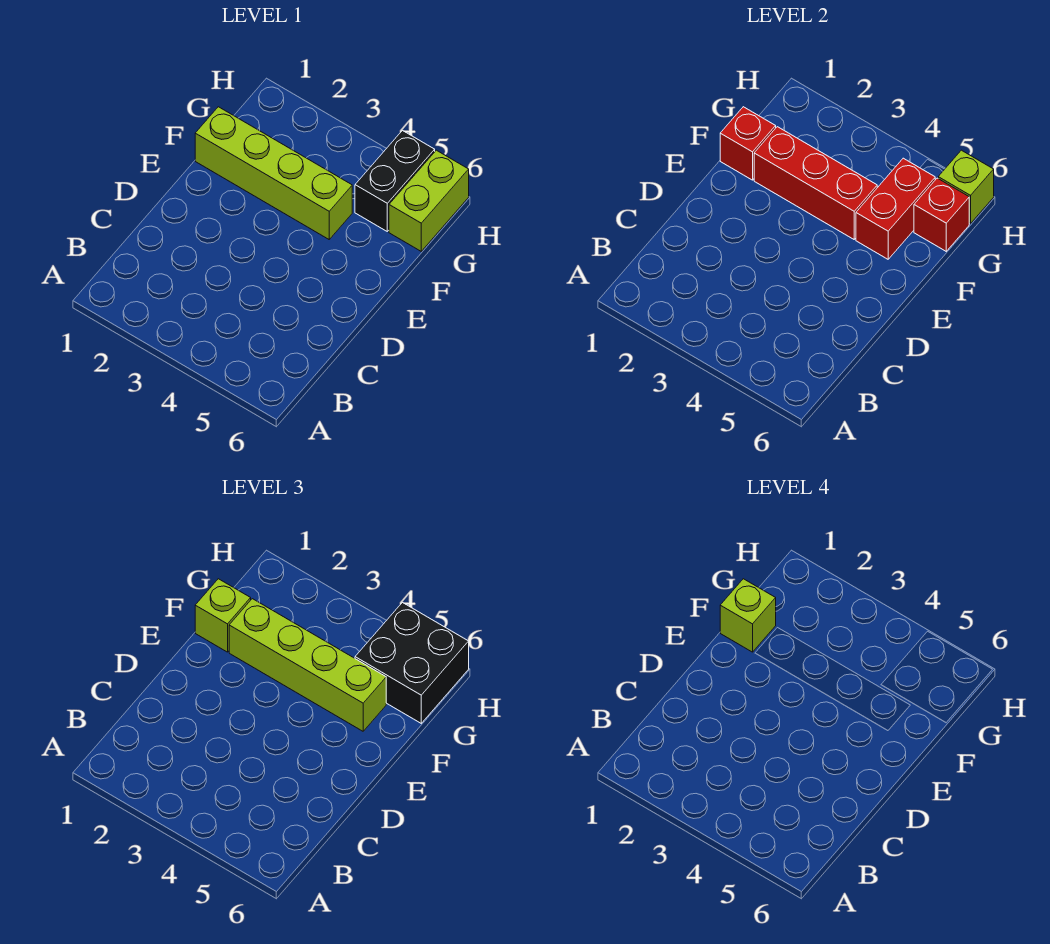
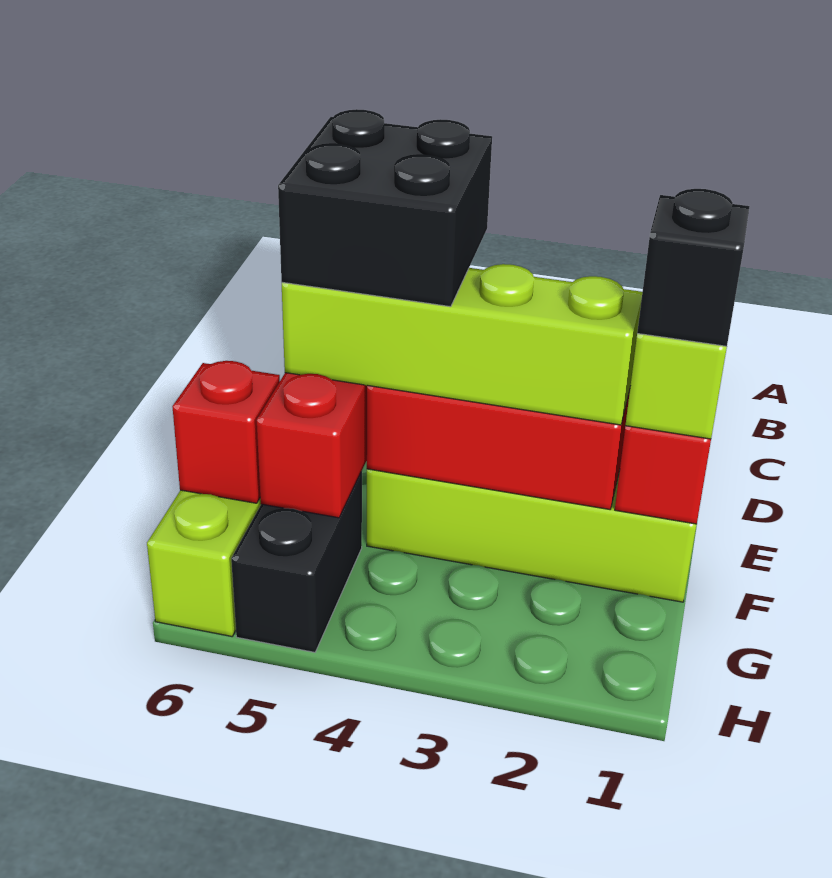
lime 1x1 brick [720,579,776,652] -> black 1x1 brick [637,189,750,346]
black 2x2 brick [355,603,469,723] -> black 2x2 brick moved to [278,109,492,307]
lime 1x1 brick [938,150,994,224] -> none

